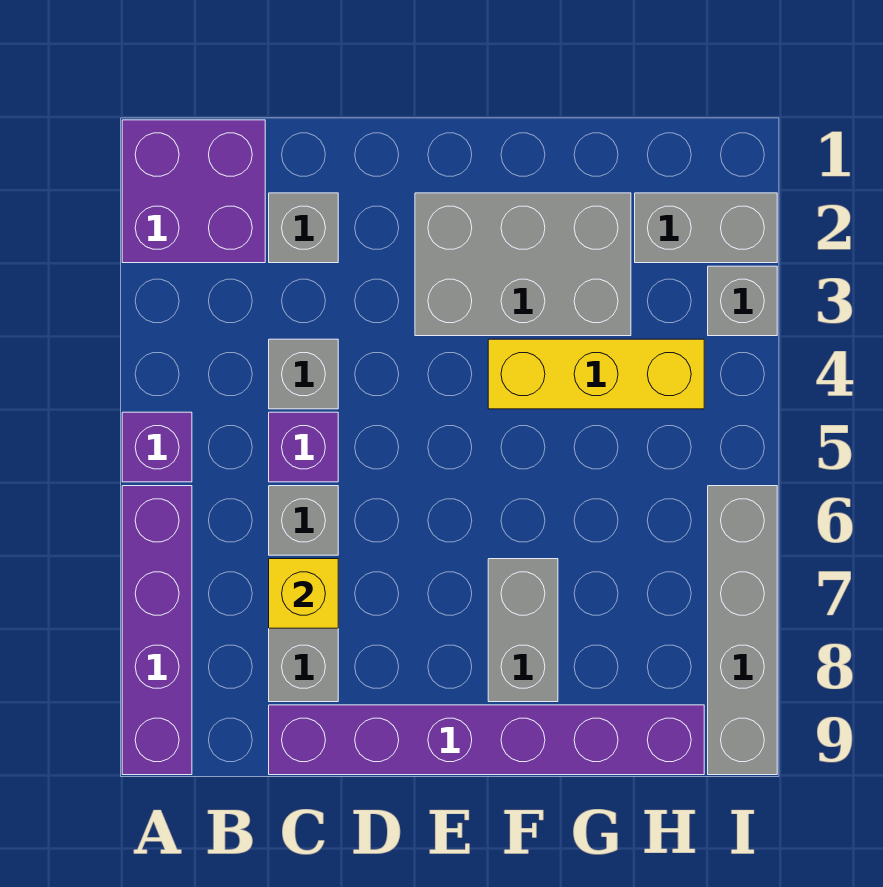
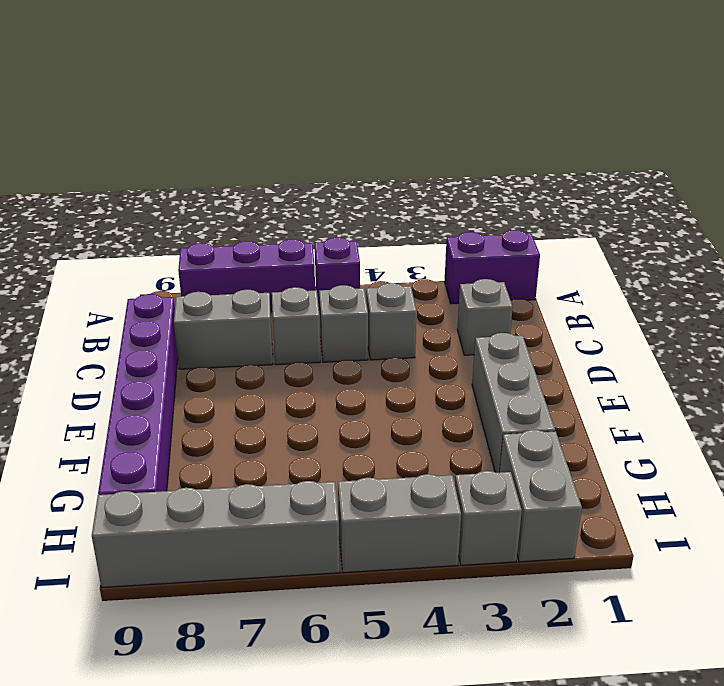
purple 2x2 brick [122,120,265,263] -> purple 1x2 brick [444,230,540,304]
purple 1x4 brick [122,486,192,775] -> purple 1x3 brick [178,239,315,312]
purple 1x1 brick [269,412,338,482] -> grey 1x1 brick [319,285,368,362]
yellow 1x1 brick [269,559,338,628] -> none
grey 2x3 brick [415,193,631,336] -> grey 1x3 brick [472,333,555,473]
yellow 1x3 brick [488,339,704,409] -> none
grey 1x2 brick [488,559,558,702] -> grey 1x2 brick moved to [338,474,461,573]

